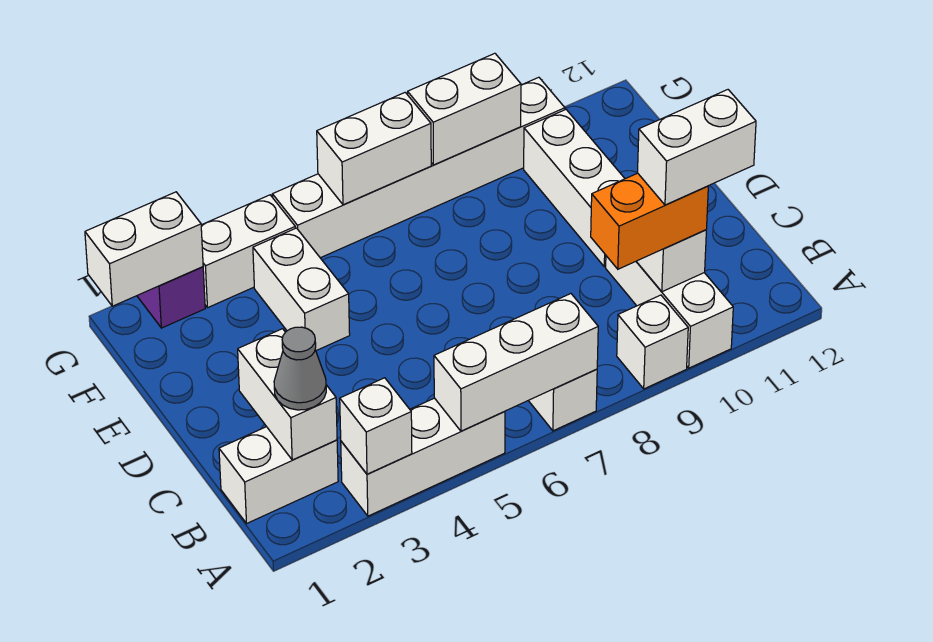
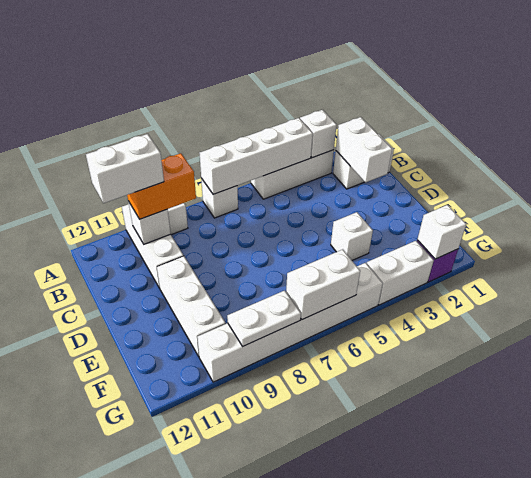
white 1x3 brick [434,294,598,431] -> white 1x4 brick [200,118,313,195]
grey 1x1 cone [274,327,326,410] -> none
white 1x2 brick [253,228,350,351] -> white 1x1 brick [331,212,373,260]
white 1x2 brick [85,192,203,306] -> white 1x1 brick [417,205,466,259]
white 1x2 brick [408,53,521,165] -> white 1x2 plate [227,290,301,346]

